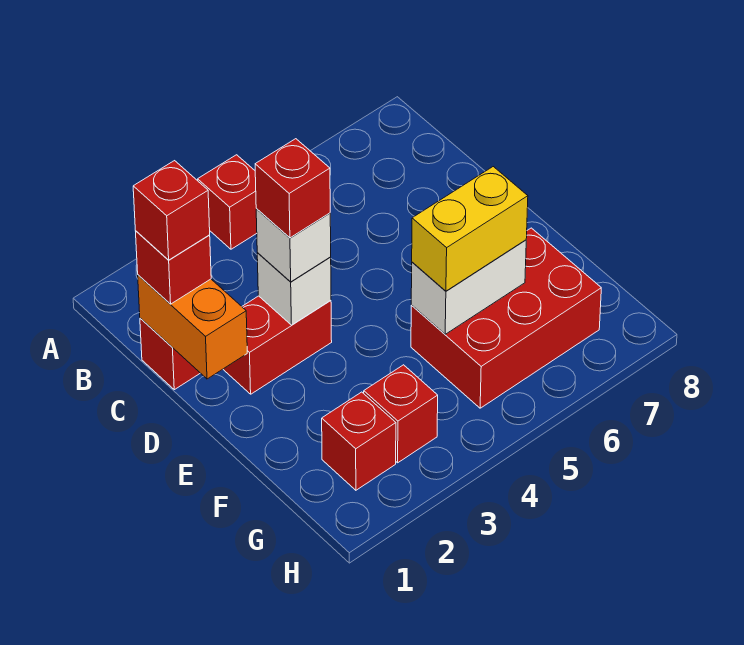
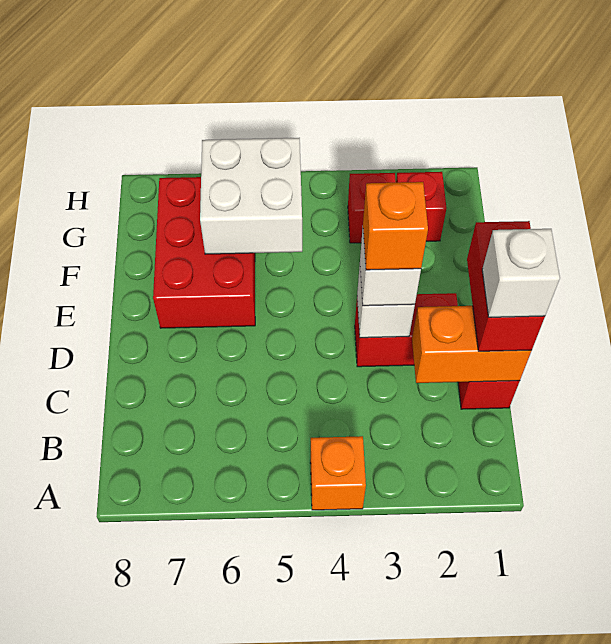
red 1x1 brick [198,155,257,249] -> orange 1x1 brick [310,436,366,510]
orange 1x2 brick [138,275,247,379] -> orange 1x2 brick turned to [412,306,532,383]
red 1x1 brick [136,231,211,304] -> red 1x2 brick [467,221,545,351]
red 1x1 brick [133,161,210,260] -> white 1x1 brick [482,229,560,317]
red 1x1 brick [255,139,330,238] -> orange 1x1 brick [363,182,428,270]
red 2x3 brick [411,228,601,408] -> red 2x3 brick turned to [153,177,255,328]
white 1x2 brick [411,240,526,334] -> white 2x2 brick [200,138,302,254]
yellow 1x2 brick [412,167,528,291] -> none

